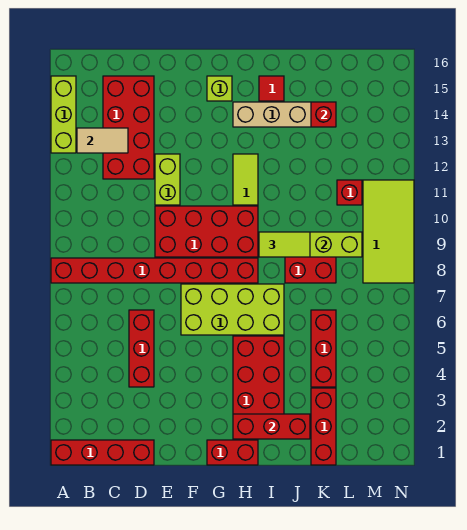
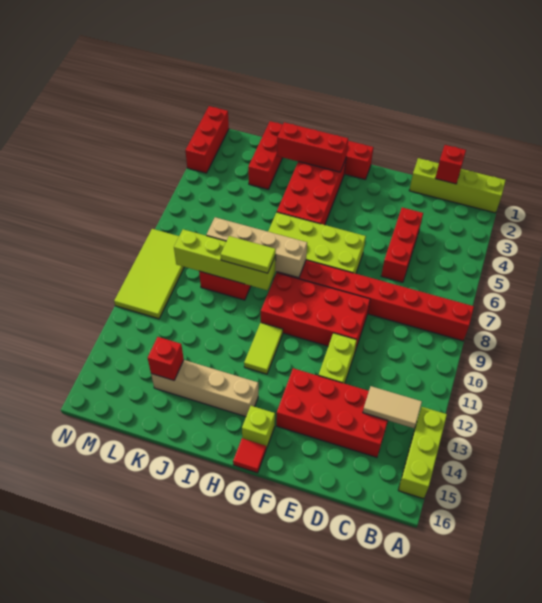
red 1x4 brick [51,440,154,465] -> lime 1x4 brick [409,158,506,213]
red 2x4 brick [103,76,154,179] -> red 2x4 brick turned to [276,368,388,457]
none -> tan 1x4 brick [206,217,307,278]
red 1x1 tile [259,76,284,101] -> red 1x1 tile moved to [233,438,266,473]
red 1x3 brick [311,310,336,387] -> red 1x3 brick moved to [185,106,229,173]
red 1x1 brick [337,180,362,205] -> red 1x1 brick moved to [435,145,466,184]

